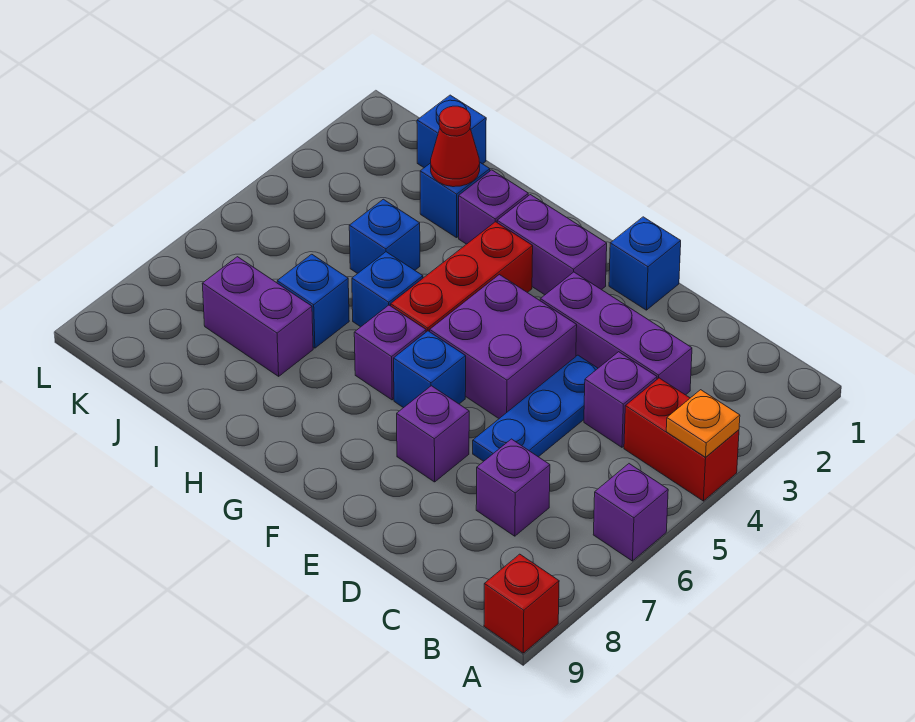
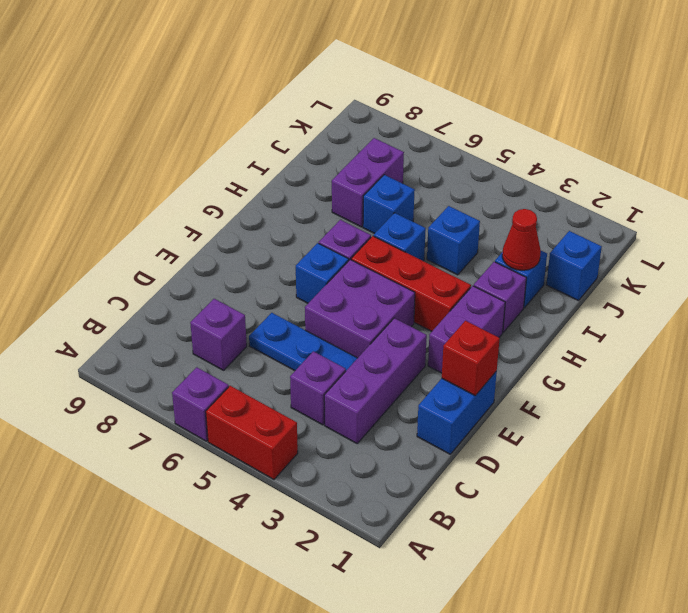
red 1x2 brick [624,378,739,501] -> red 1x2 brick turned to [206,386,298,479]
orange 1x1 plate [666,390,740,457] -> none
red 1x1 brick [484,554,559,653] -> red 1x1 brick moved to [442,321,500,396]
blue 1x1 brick [609,217,681,310] -> blue 1x2 brick [417,371,497,454]
purple 1x1 brick [397,386,469,482] -> none

